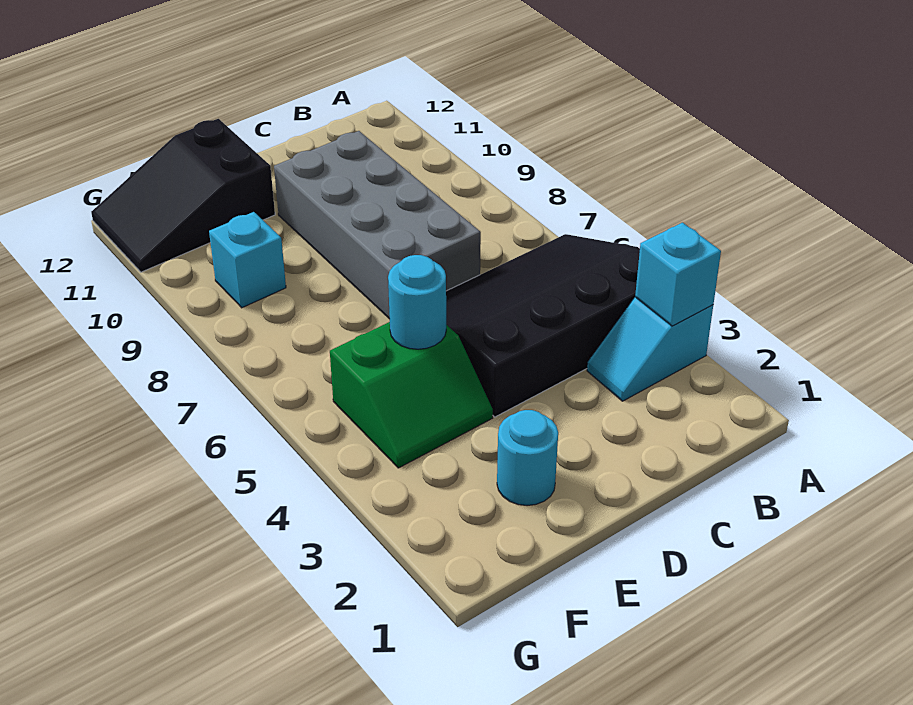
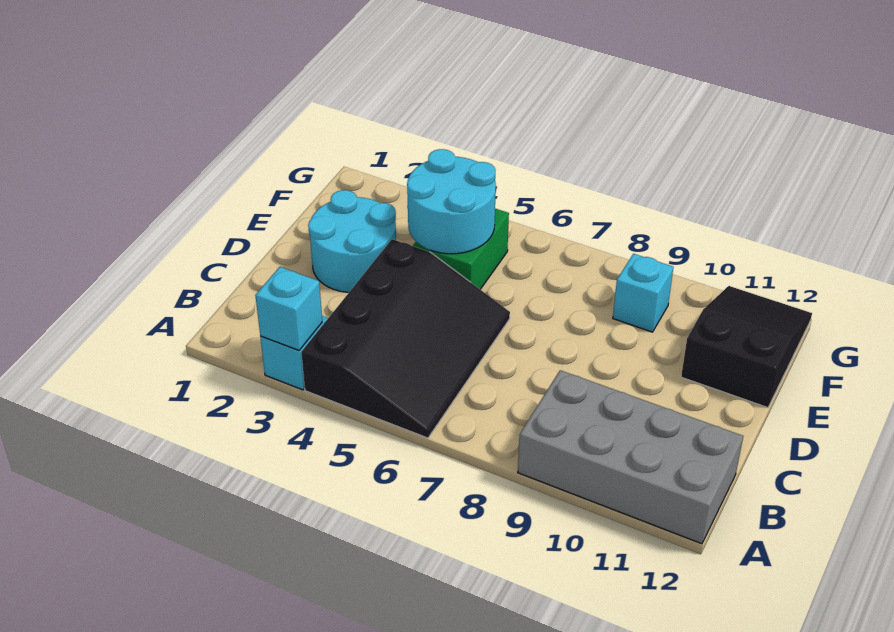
grey 2x4 brick [274,131,481,319] -> grey 2x4 brick moved to [518,370,743,544]
cyan 1x1 round brick [497,410,558,506] -> cyan 2x2 round brick [308,190,396,292]
cyan 1x1 round brick [388,255,446,349] -> cyan 2x2 round brick [407,149,496,254]

